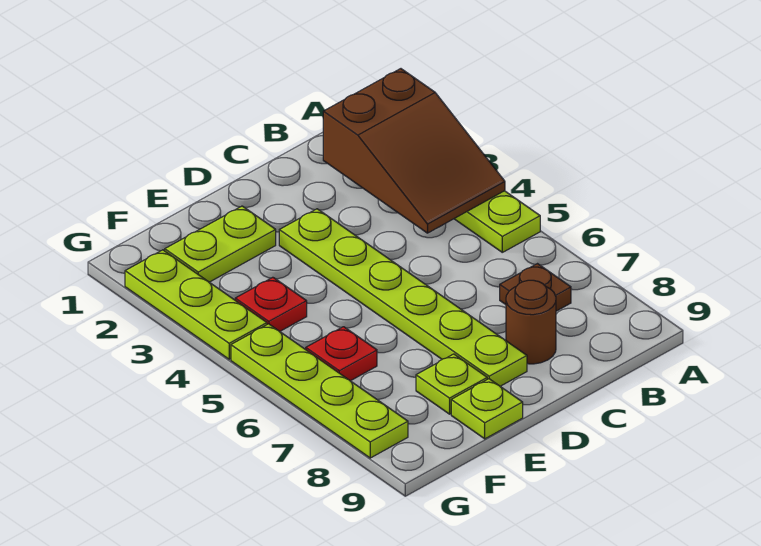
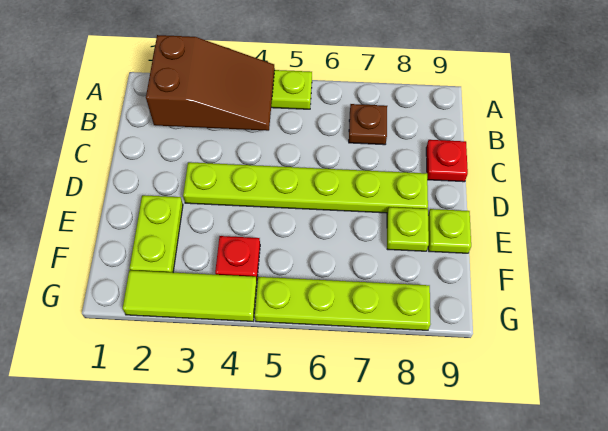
brown 1x1 round brick [506,280,556,364] -> none
red 1x1 plate [306,327,377,381] -> red 1x1 plate moved to [426,140,468,182]
lime 1x3 plate [125,250,267,359] -> lime 1x3 tile [123,270,257,321]

